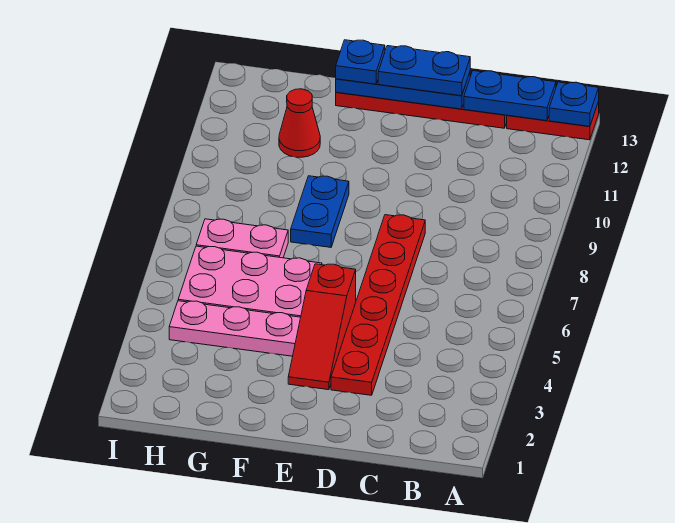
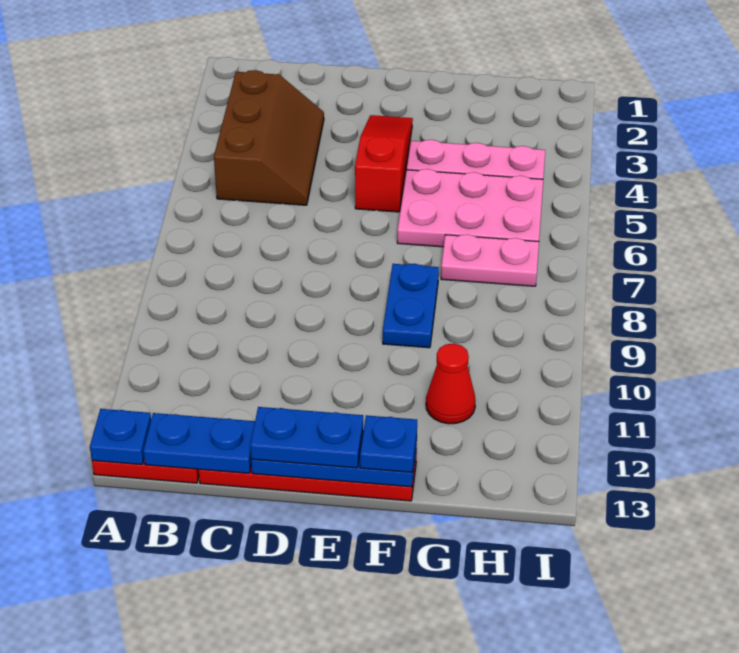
none -> brown 2x3 slope [214,70,324,205]
red 1x6 plate [331,215,425,395] -> none

